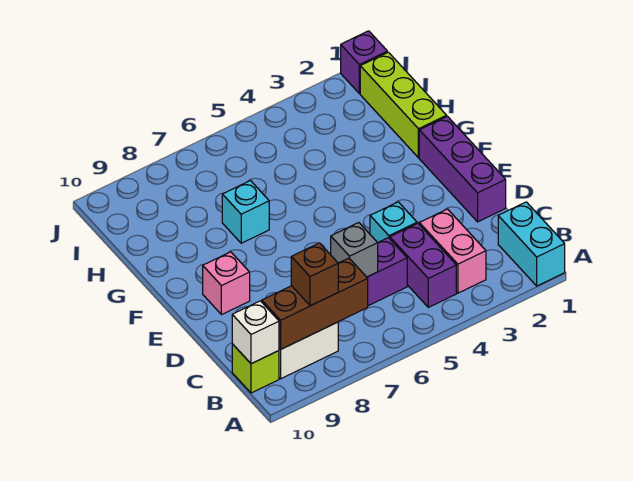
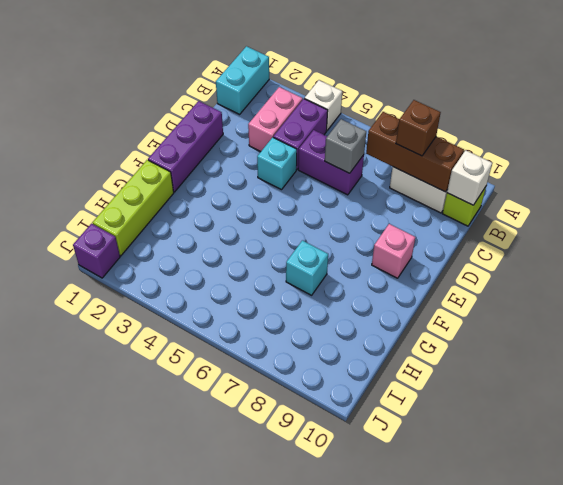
none -> white 1x1 brick [304,80,342,131]

